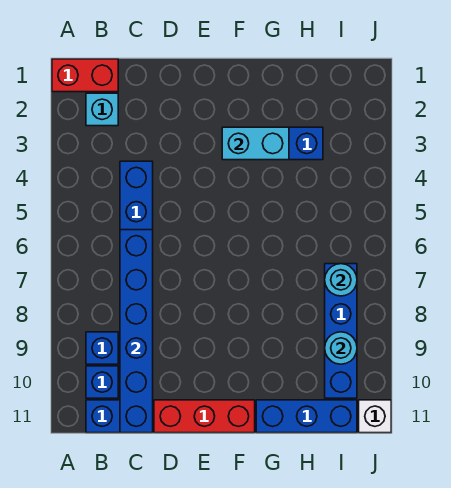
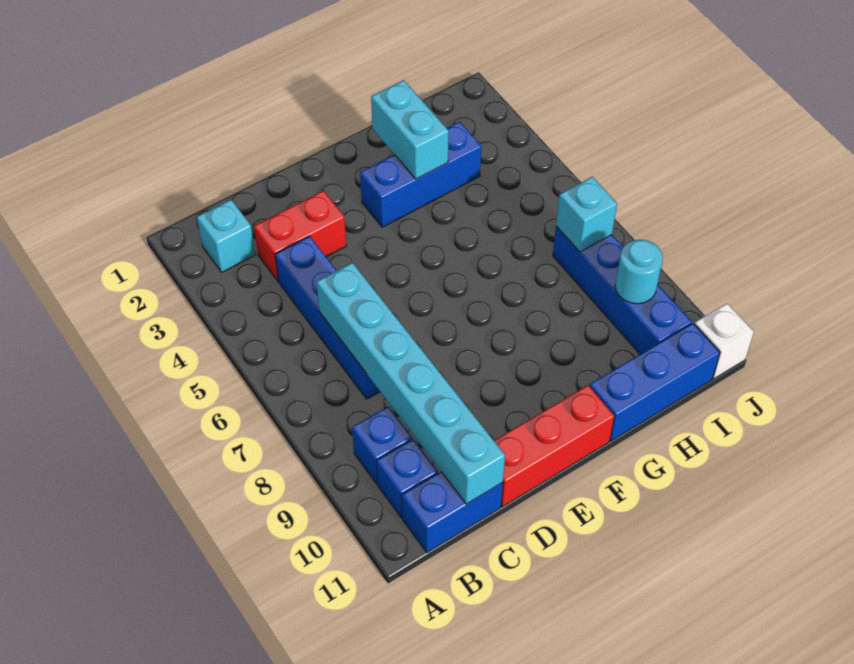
red 1x2 brick [52,59,118,92] -> red 1x2 brick moved to [254,191,346,282]
blue 1x6 brick [120,230,153,433] -> cyan 1x6 brick [316,263,505,504]
cyan 1x2 brick [222,127,289,160] -> cyan 1x2 brick turned to [371,80,449,179]
cyan 1x1 round brick [325,264,357,296] -> cyan 1x1 brick [556,177,617,252]

